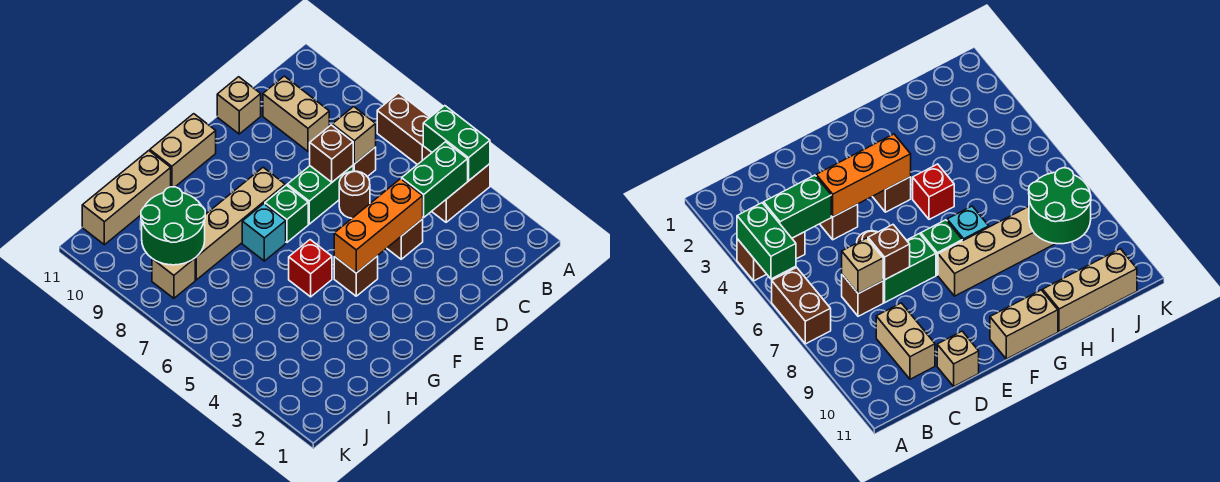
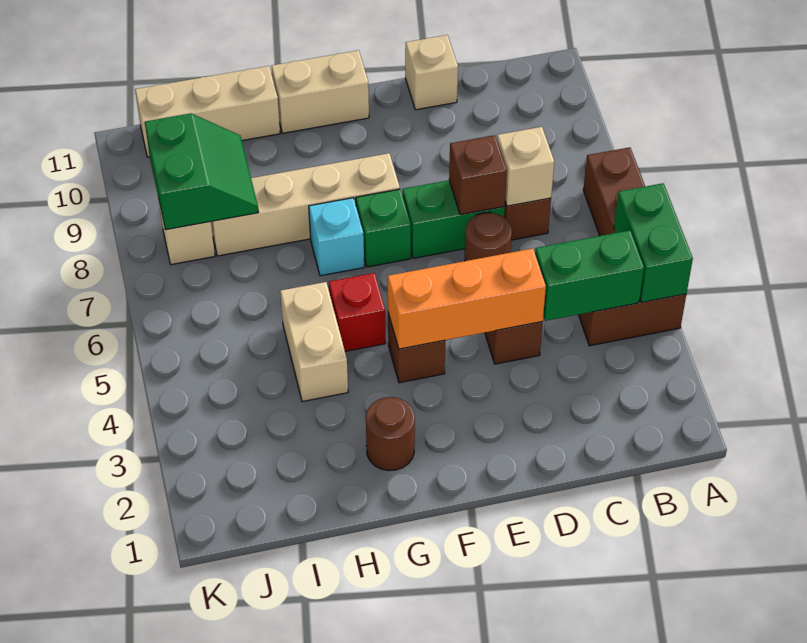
tan 1x2 brick [263,76,329,151] -> tan 1x2 brick moved to [280,282,348,402]
none -> brown 1x1 round brick [366,397,415,471]
green 2x2 round brick [141,187,205,265] -> green 2x2 slope [145,113,259,230]

